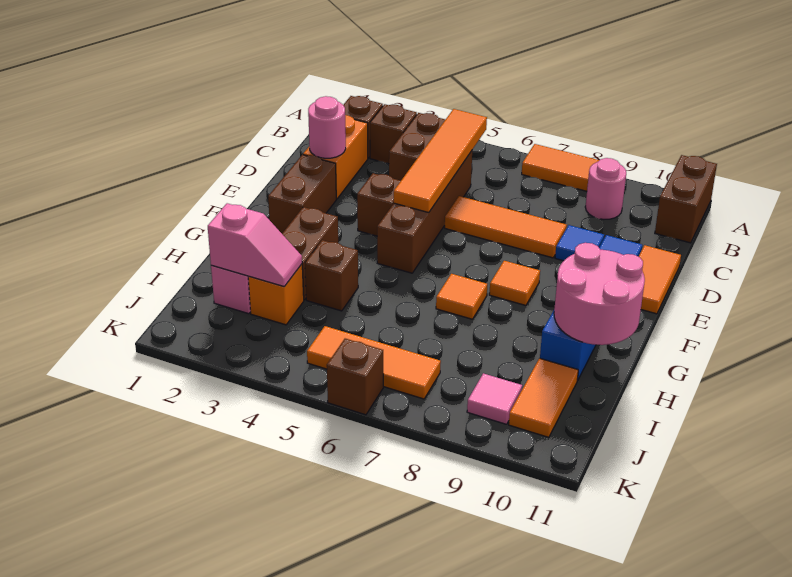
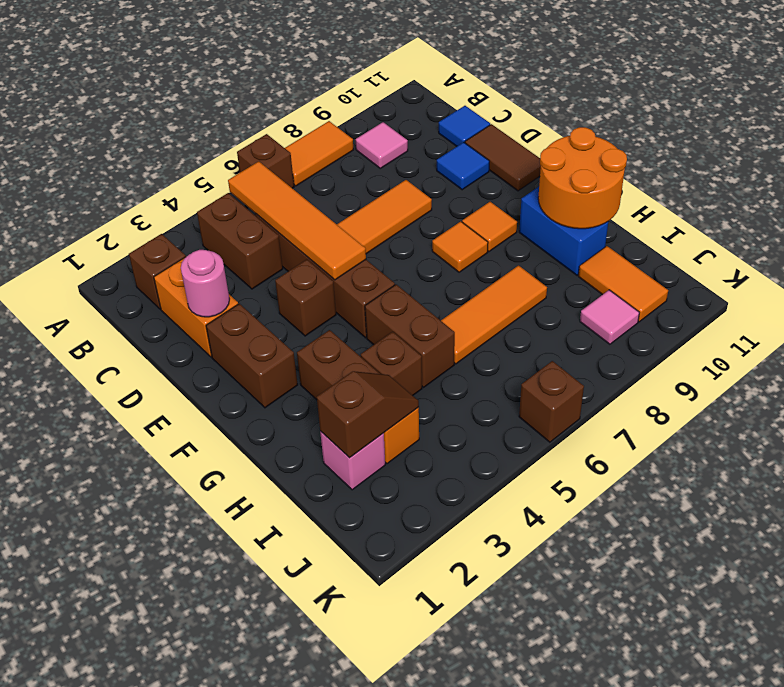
brown 1x2 brick [655,155,717,243] -> brown 1x2 brick moved to [365,284,455,387]
brown 1x1 brick [370,104,417,164] -> brown 1x1 brick moved to [237,134,294,188]
pink 1x1 round brick [585,158,626,219] -> pink 1x1 tile [356,122,408,168]
blue 1x1 tile [555,225,604,261] -> blue 1x1 tile moved to [439,106,490,146]
orange 1x2 tile [639,245,681,314] -> brown 1x2 tile [465,124,541,191]
orange 1x1 tile [436,274,487,319] -> orange 1x1 tile moved to [462,202,517,252]
pink 2x2 round brick [554,243,645,345] -> orange 2x2 round brick [538,127,627,229]
pink 1x2 slope [208,203,302,286] -> brown 1x2 slope [317,371,419,458]
orange 1x3 tile [307,326,441,399] -> orange 1x3 tile moved to [441,266,547,364]

